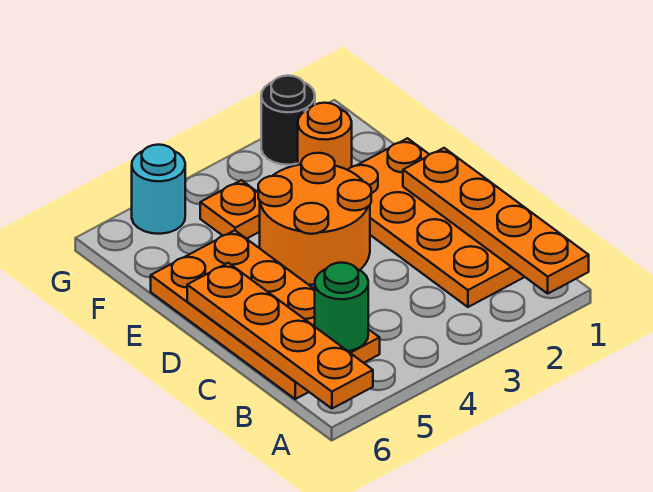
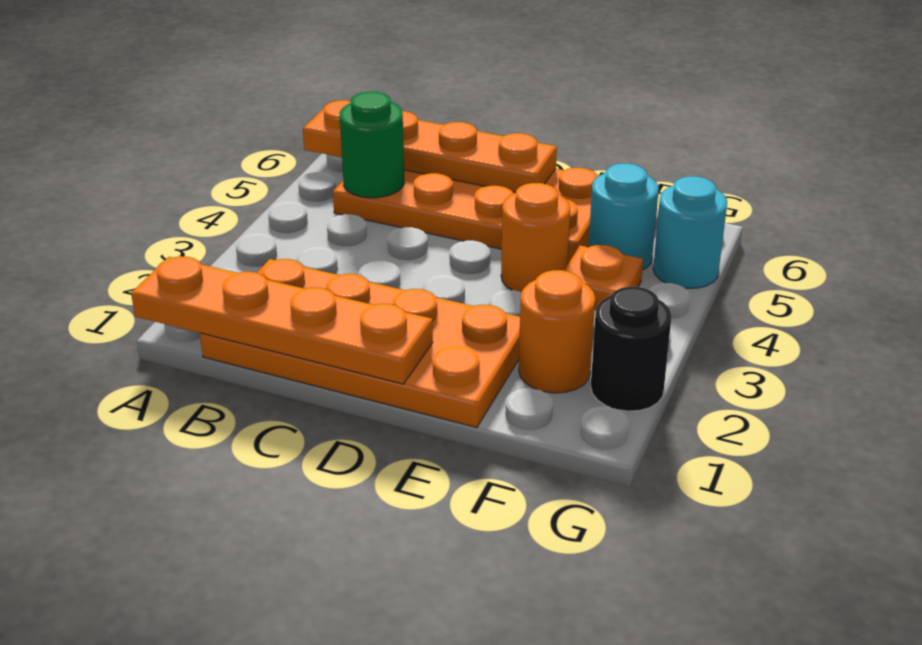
orange 2x2 round brick [258,153,371,285] -> orange 1x1 round brick [501,183,570,292]
none -> cyan 1x1 round brick [588,164,659,270]

